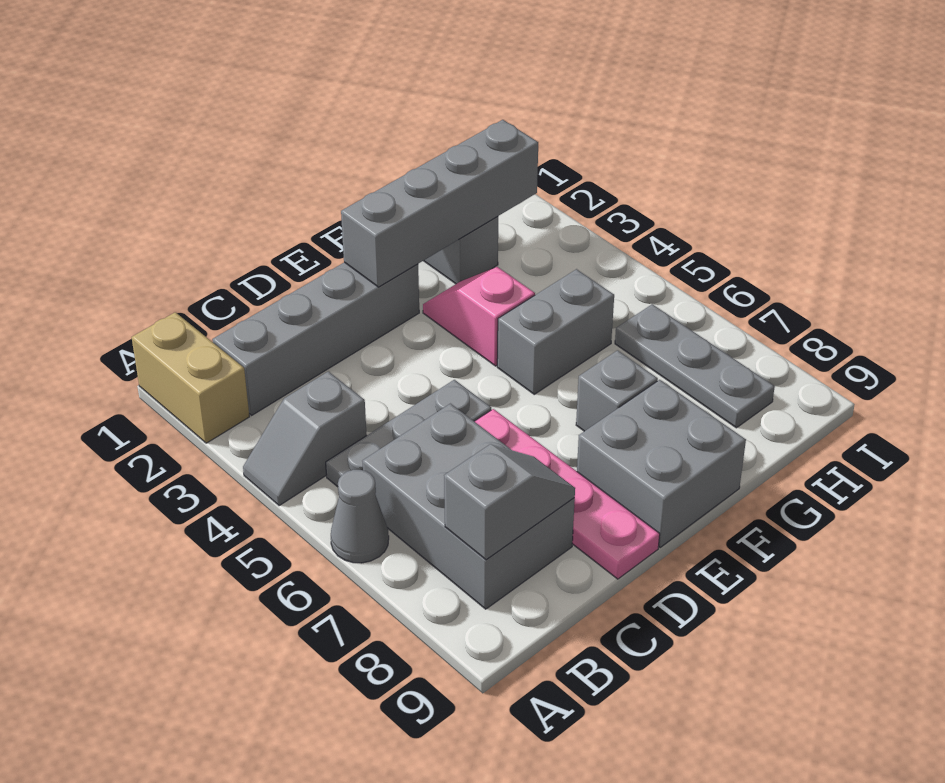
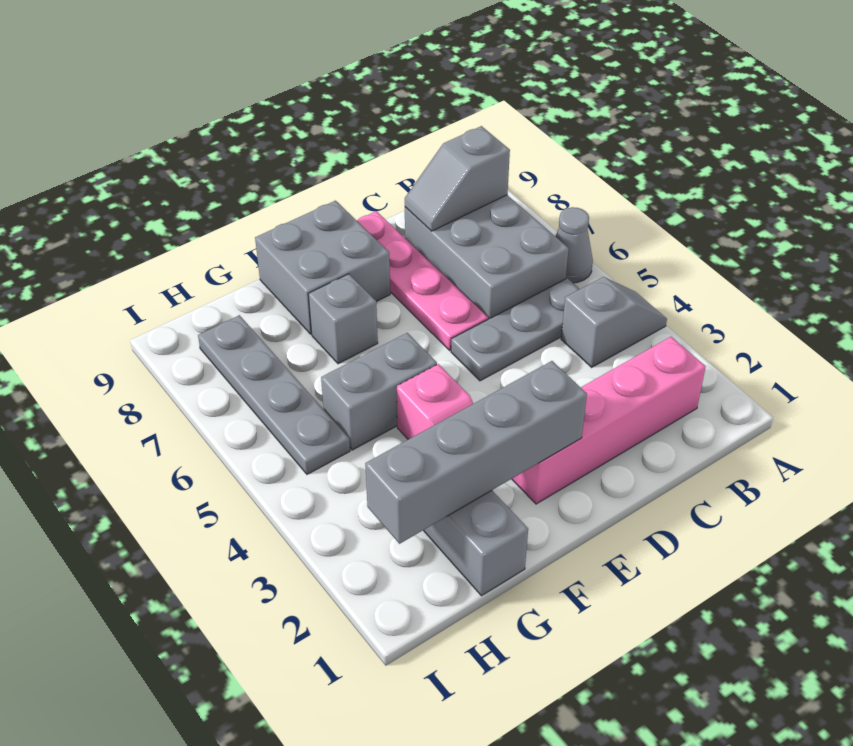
tan 1x2 brick [131,312,249,443] -> none
grey 1x4 brick [212,262,419,415] -> pink 1x4 brick [512,337,706,504]
grey 1x3 plate [615,304,775,428] -> grey 1x4 plate [198,315,350,474]

